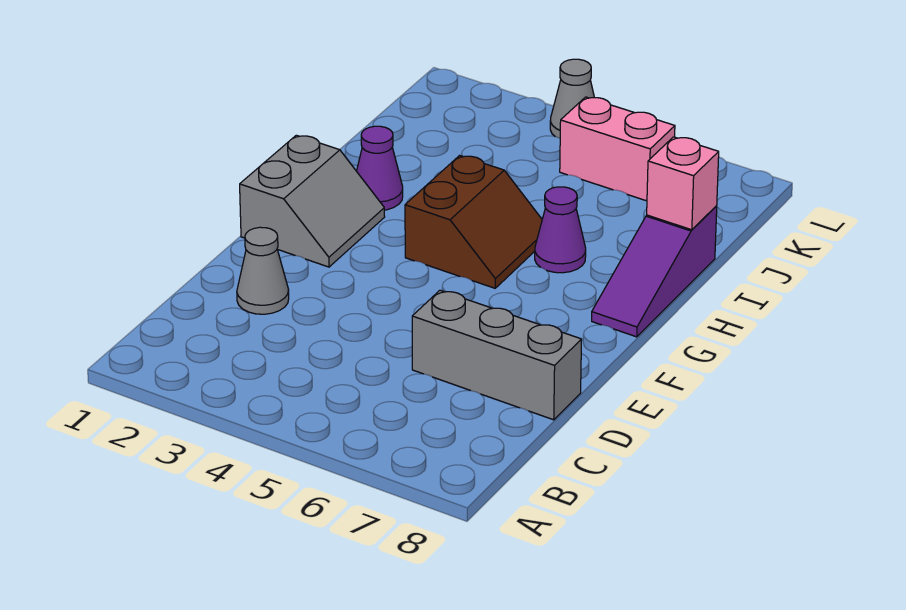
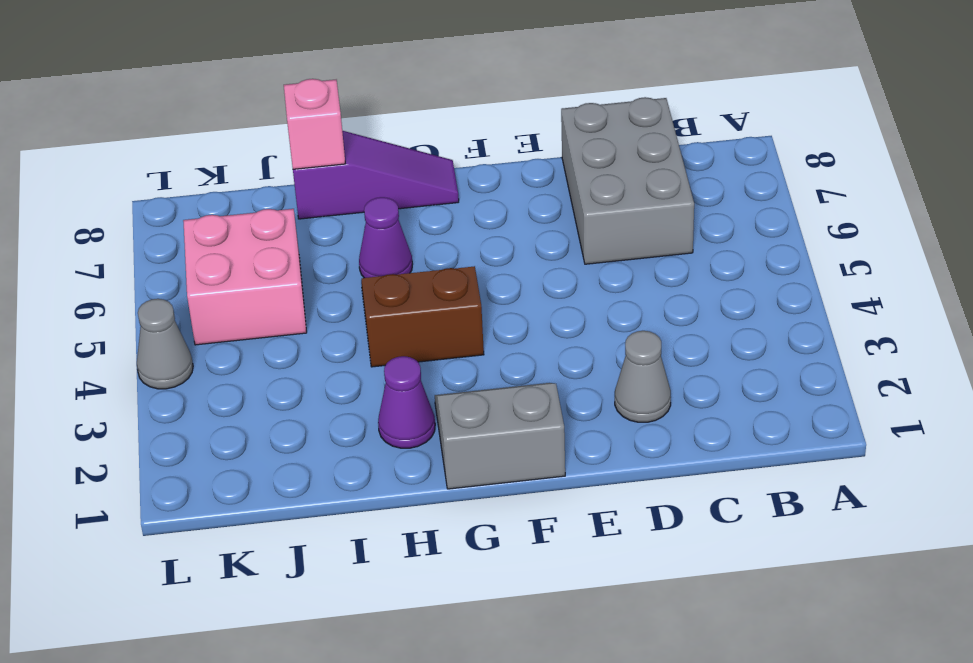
grey 1x3 brick [412,290,582,420] -> grey 2x3 brick [561,97,694,264]
pink 1x2 brick [560,97,675,201] -> pink 2x2 brick [183,209,307,345]

